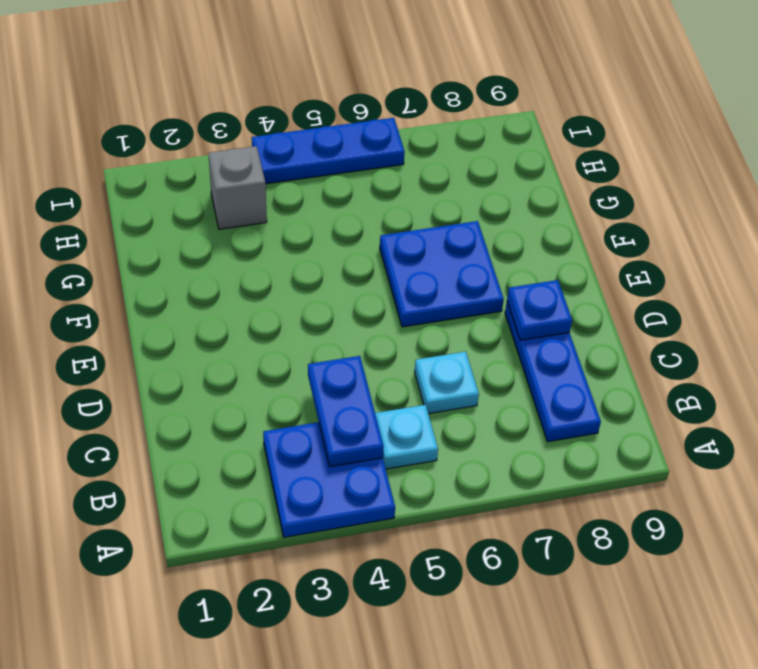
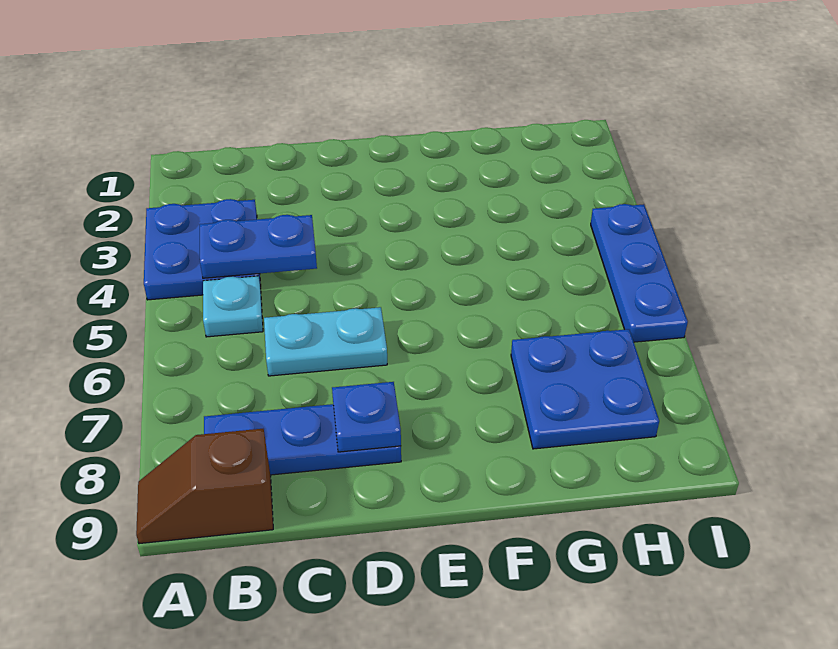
none -> brown 1x2 slope [136,429,273,544]
cyan 1x1 plate [415,352,479,414] -> cyan 1x2 plate [264,307,387,376]
blue 2x2 plate [380,221,504,327] -> blue 2x2 plate moved to [511,329,659,449]
grey 1x1 brick [208,146,267,229] -> none

